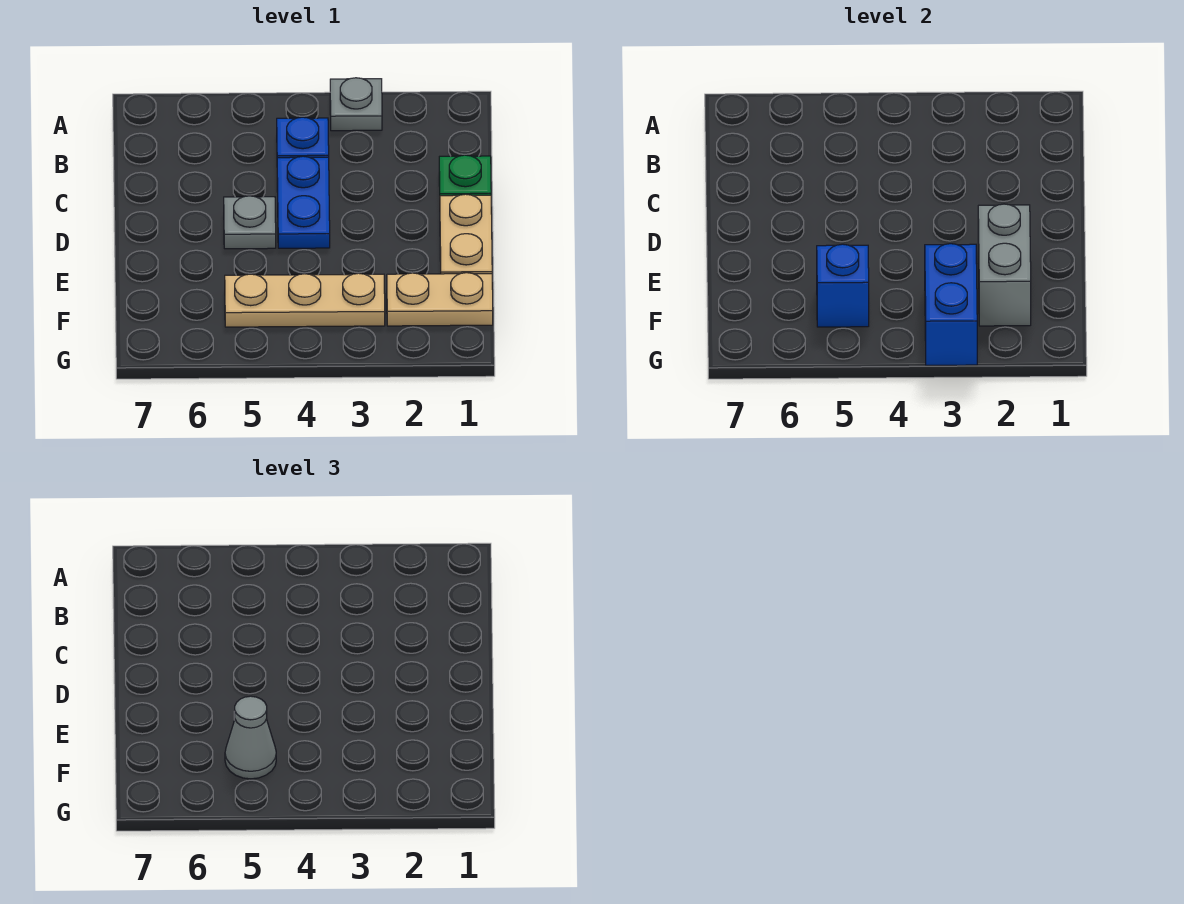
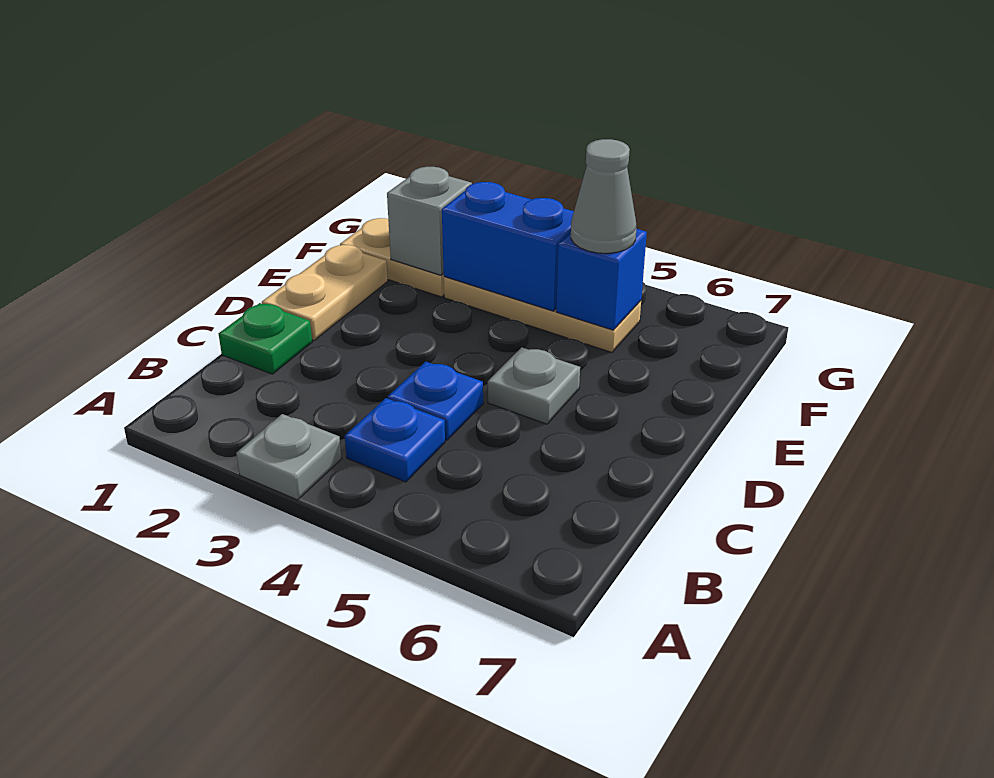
blue 1x2 plate [277,156,330,248] -> blue 1x1 plate [388,362,483,440]
grey 1x2 brick [978,204,1031,326] -> grey 1x1 brick [387,167,472,275]
blue 1x2 brick [925,244,977,365] -> blue 1x2 brick turned to [442,182,574,311]

